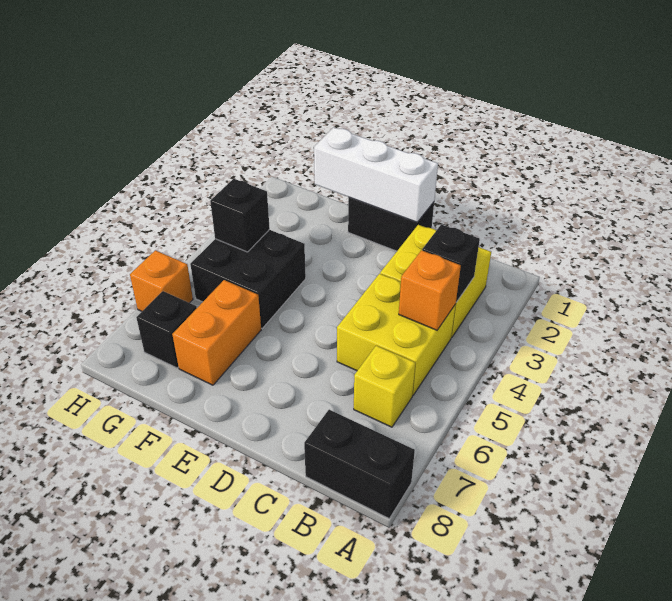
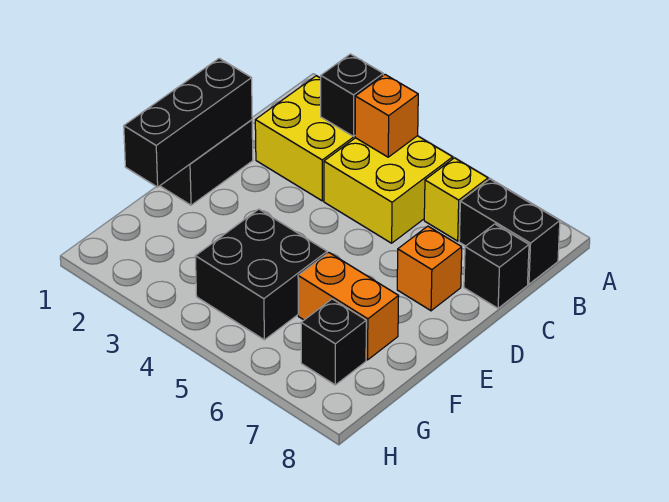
black 1x2 brick [304,410,415,519] -> black 1x2 brick turned to [459,179,560,284]
white 1x3 brick [314,127,438,222] -> black 1x3 brick [124,58,252,187]
black 1x1 brick [210,179,270,252] -> black 1x1 brick moved to [464,224,529,308]
orange 1x1 brick [130,250,193,311] -> orange 1x1 brick moved to [397,226,462,311]

